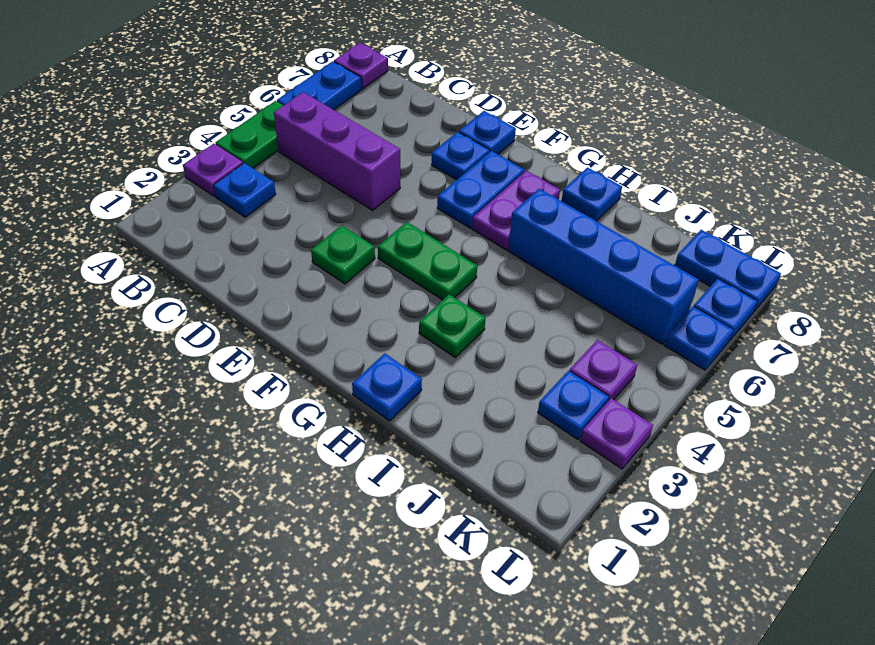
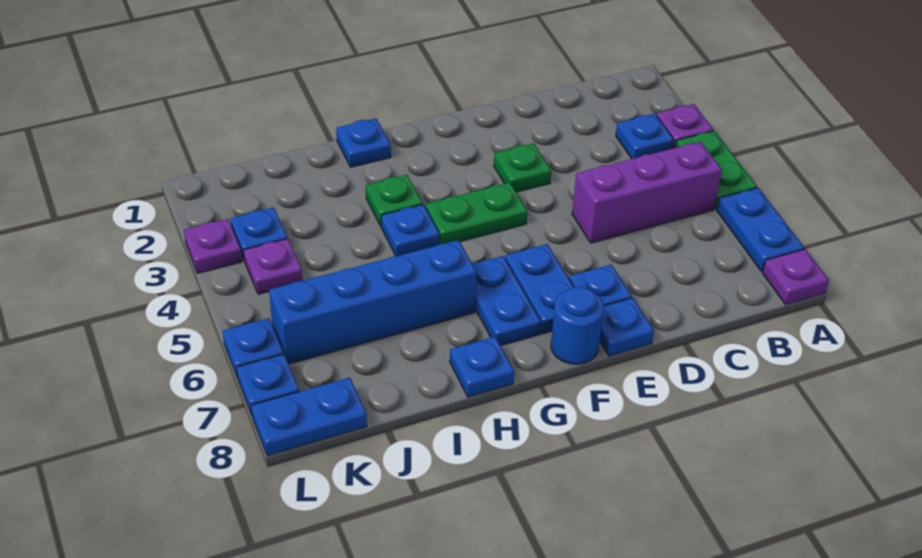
none -> blue 1x1 round brick [551,287,604,364]
purple 1x2 plate [472,171,560,250] -> blue 1x2 plate [473,256,541,346]
none -> blue 1x1 plate [381,205,440,256]

